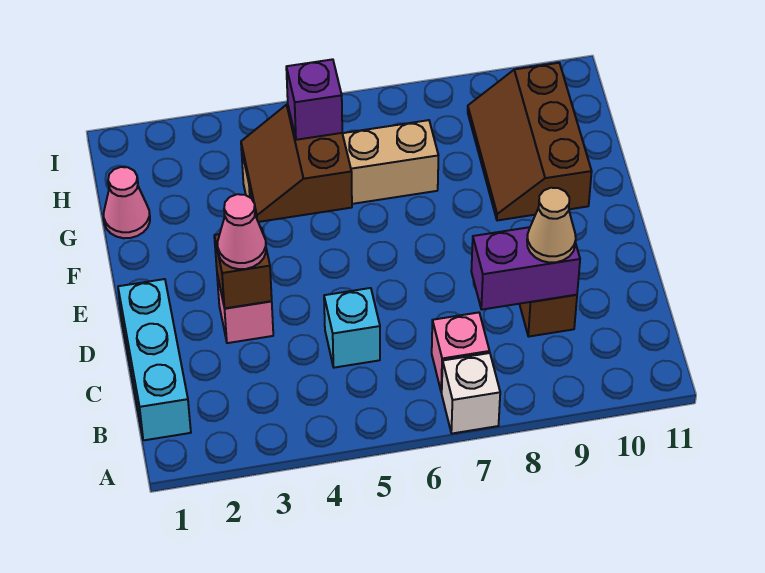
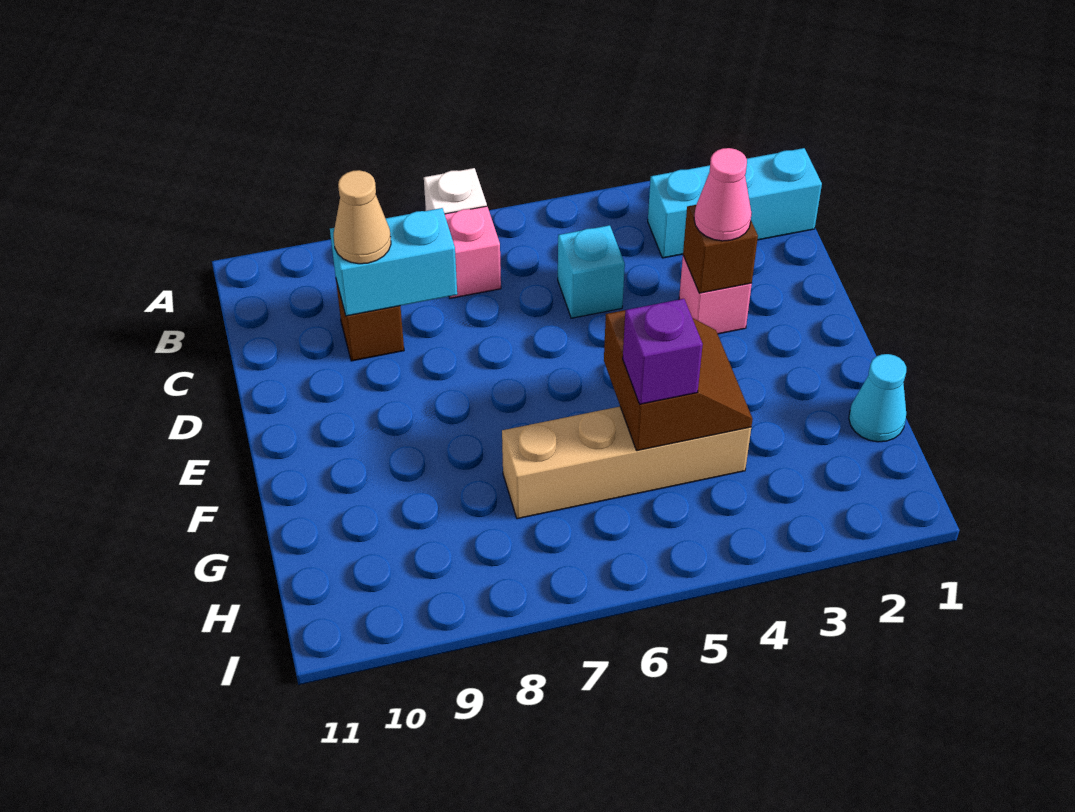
cyan 1x3 brick [118,279,191,440] -> cyan 1x3 brick turned to [648,148,822,258]
purple 1x2 brick [471,227,580,310] -> cyan 1x2 brick [330,208,457,316]
brown 2x3 slope [468,63,592,221] -> none
pink 1x1 cone [104,167,150,238] -> cyan 1x1 cone [849,354,906,442]

